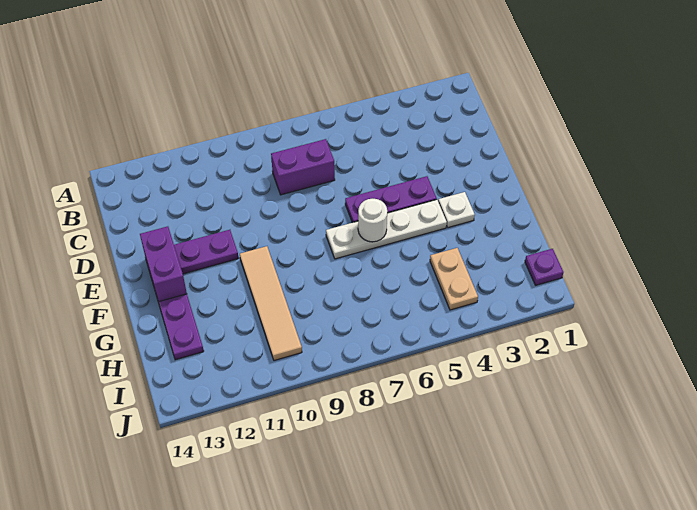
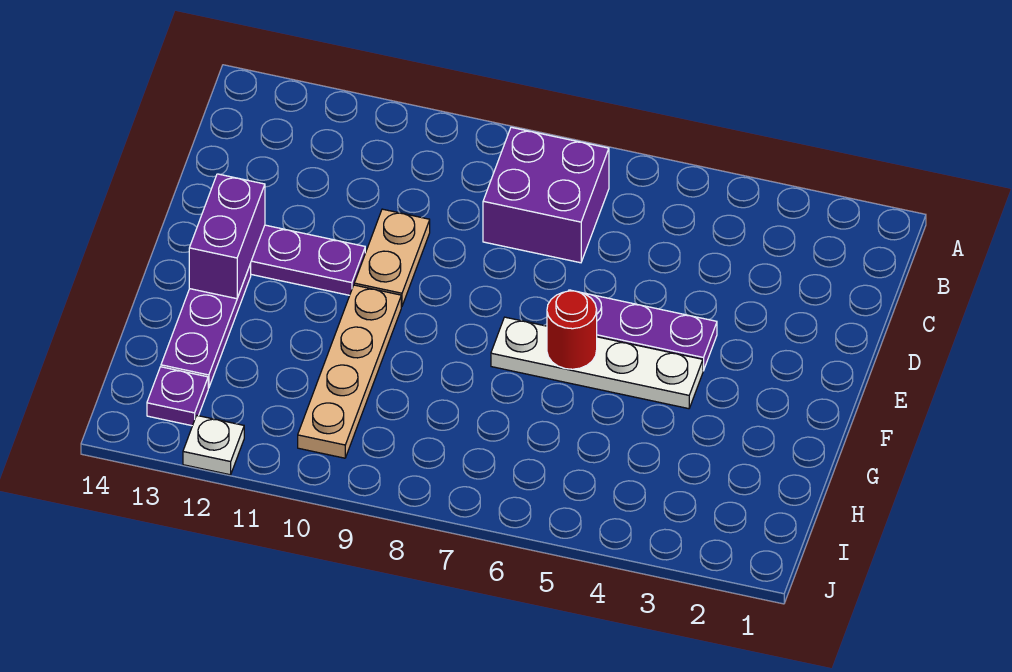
purple 1x2 brick [271,139,335,195] -> purple 2x2 brick [483,127,609,263]
white 1x1 plate [438,192,475,228] -> white 1x1 plate moved to [183,416,244,475]
white 1x1 round brick [358,199,387,242] -> red 1x1 round brick [547,291,597,369]
tan 1x4 tile [240,246,302,361] -> tan 1x4 plate [298,285,401,458]
tan 1x2 plate [430,248,478,310] -> tan 1x2 plate moved to [354,209,430,306]
purple 1x1 plate [525,249,564,285] -> purple 1x1 plate moved to [147,367,208,426]

